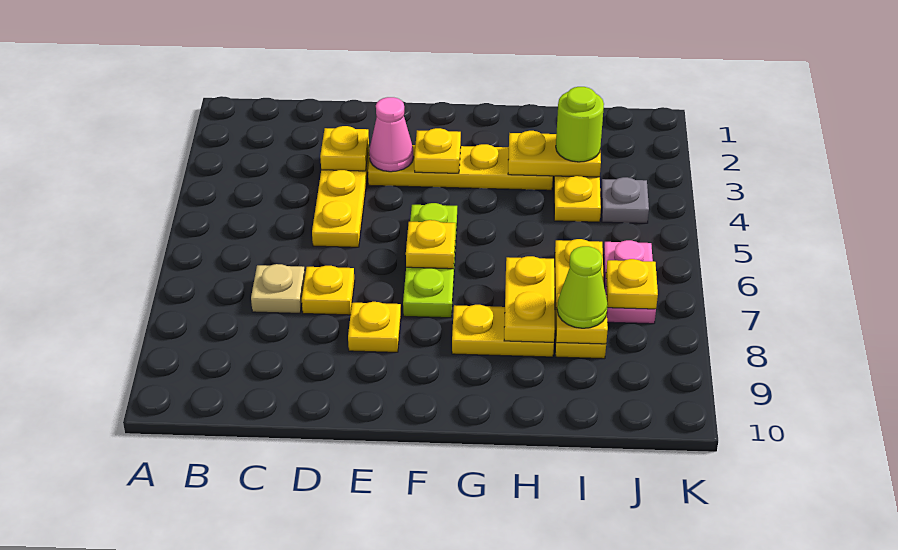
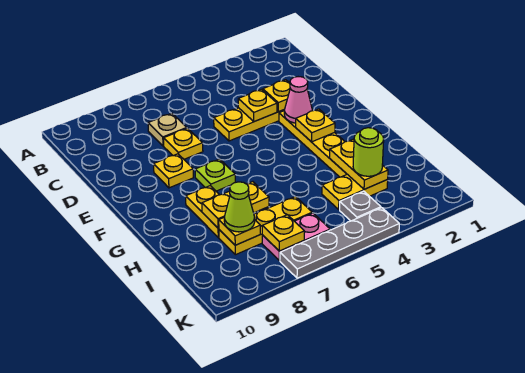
lime 1x3 plate [403,203,457,318] -> lime 1x1 plate [195,159,235,191]
yellow 1x1 plate [406,220,455,269] -> yellow 1x1 plate moved to [238,89,277,122]
none -> grey 1x4 plate [280,208,399,278]

